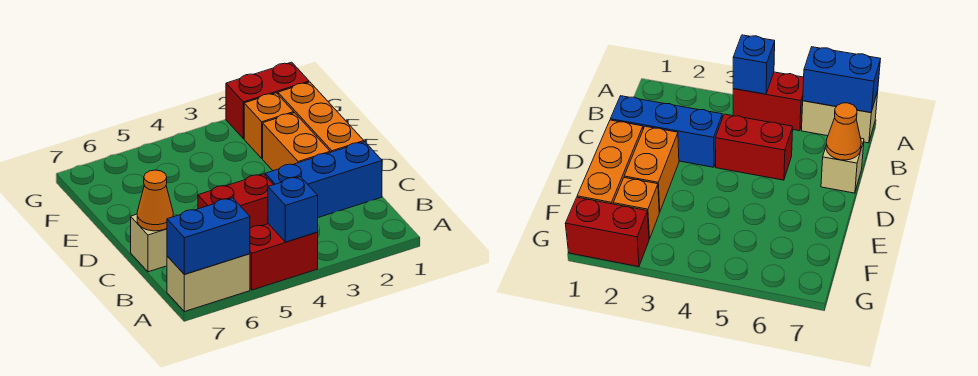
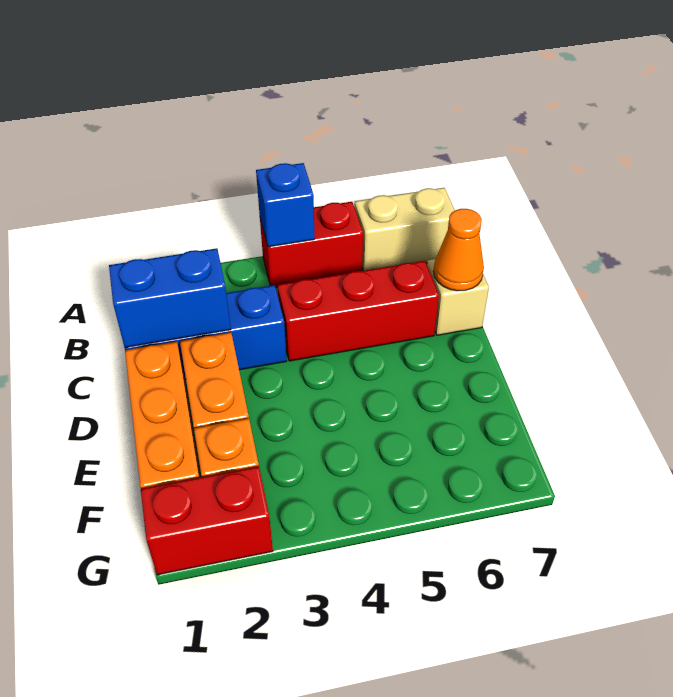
blue 1x2 brick [167,198,250,274] -> blue 1x2 brick moved to [109,248,231,348]
red 1x2 brick [198,174,274,228] -> red 1x3 brick [277,261,439,361]

